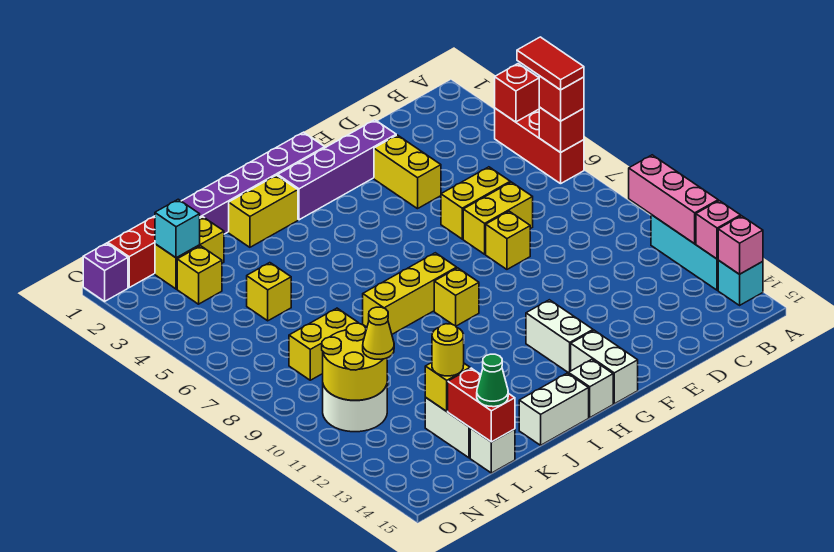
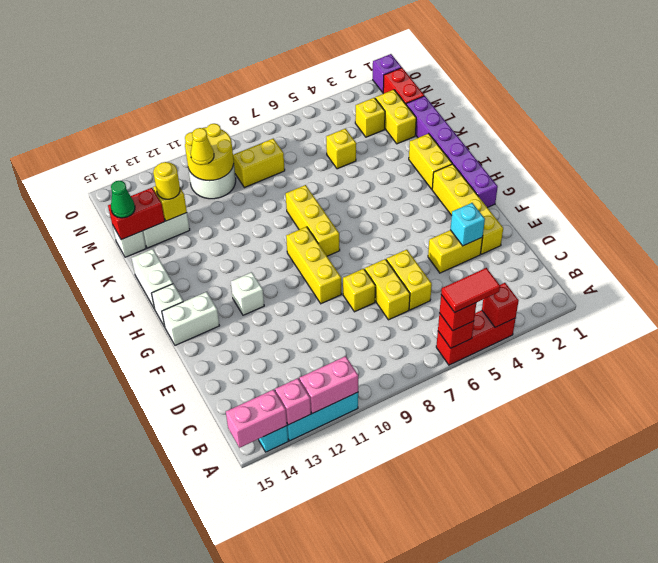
pink 1x3 brick [629,155,718,244] -> pink 1x2 brick [299,356,358,414]
pink 1x1 brick [718,216,763,274] -> pink 1x2 brick [226,389,287,448]
purple 1x4 brick [278,120,396,220] -> yellow 1x4 brick [432,164,503,254]
white 1x2 brick [526,300,593,373] -> white 1x1 brick [231,272,264,315]
yellow 1x1 brick [434,268,479,326] -> yellow 1x3 brick [286,227,341,304]
yellow 1x2 brick [289,308,358,380] -> yellow 1x2 brick turned to [233,139,285,188]
cyan 1x1 brick [155,199,200,258] -> cyan 1x1 brick moved to [450,203,485,246]

